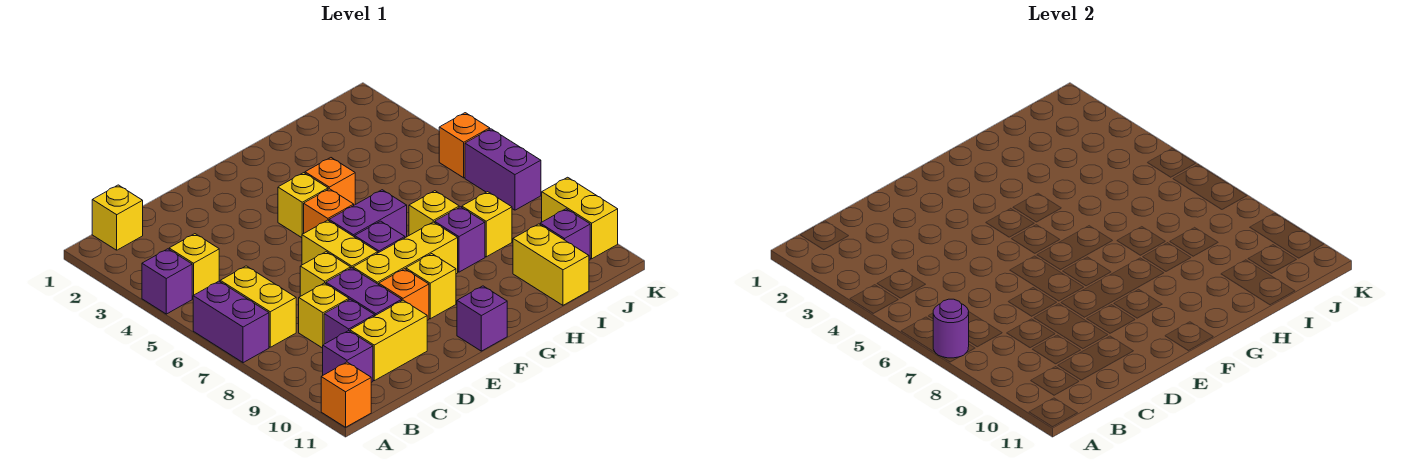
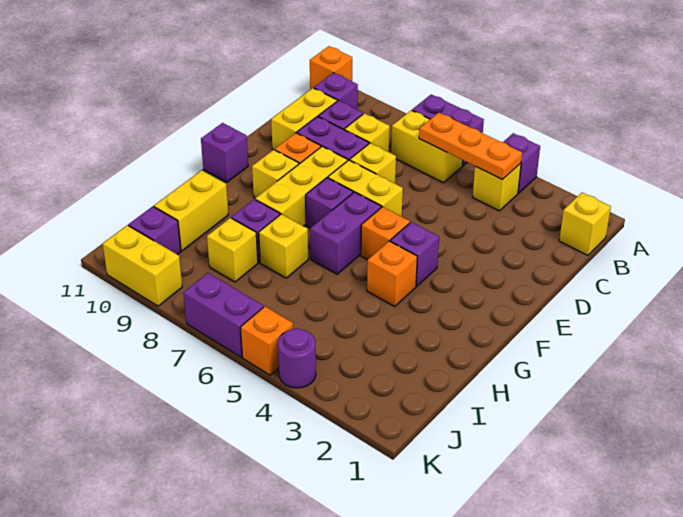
purple 1x1 round brick [933,299,969,358] -> purple 1x1 round brick moved to [278,328,316,388]
none -> orange 1x3 plate [419,113,522,180]
yellow 1x1 brick [278,173,328,238] -> purple 1x1 brick [390,222,439,286]
yellow 1x2 brick [513,224,589,305] -> yellow 1x2 brick turned to [154,170,228,251]

